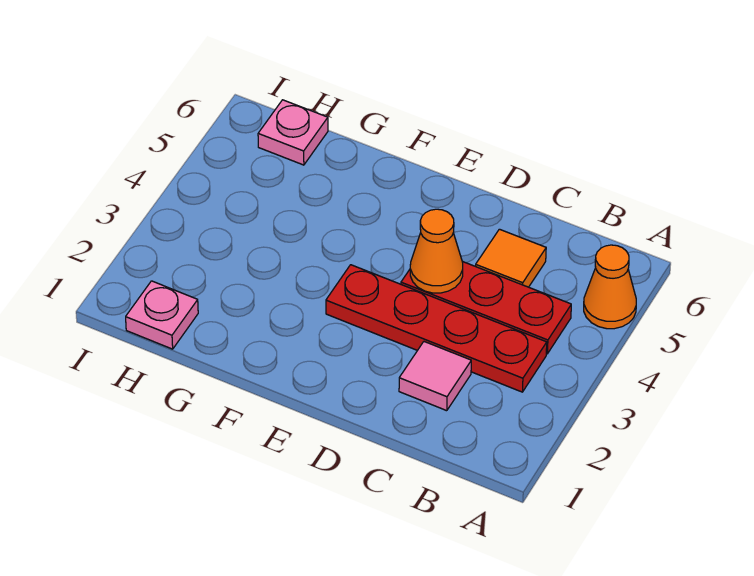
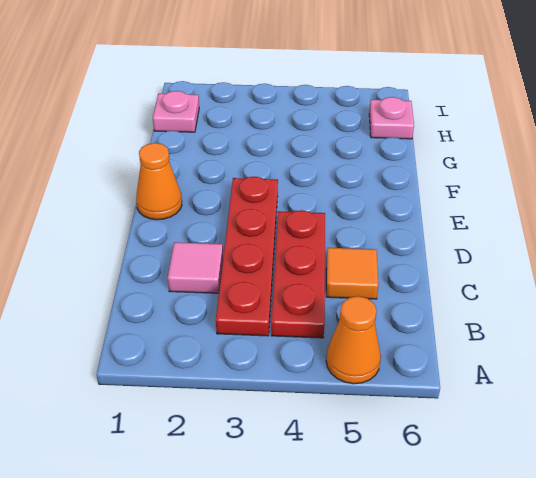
orange 1x1 cone [410,209,463,293] -> orange 1x1 cone moved to [136,143,182,220]

